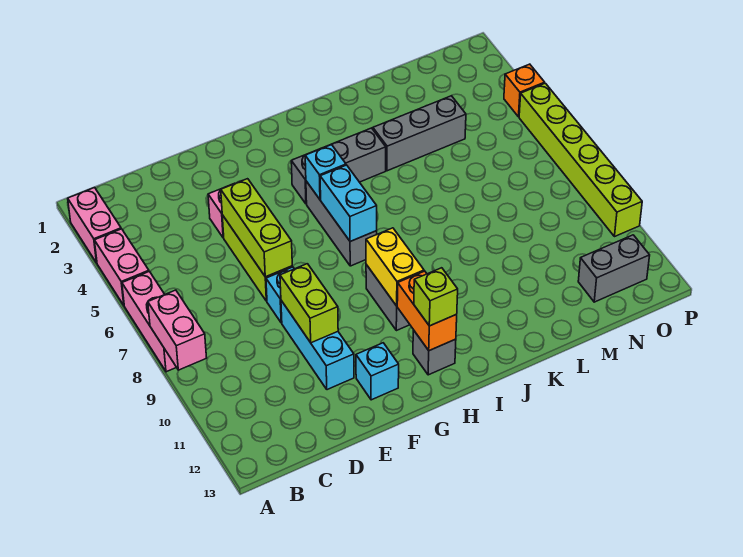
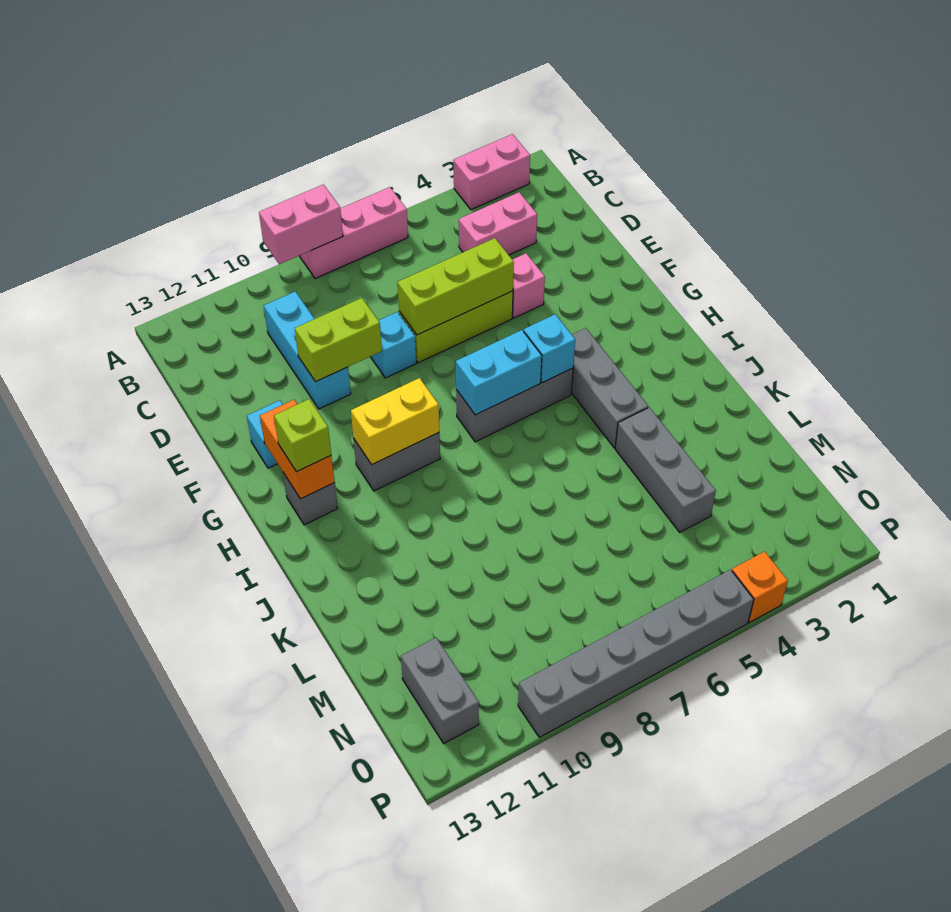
pink 1x2 brick [95,229,149,305] -> pink 1x2 brick moved to [459,192,537,255]
cyan 1x3 brick [281,301,354,390] -> cyan 1x3 brick turned to [264,291,351,409]
orange 1x2 brick [397,271,457,351] -> orange 1x2 brick turned to [260,400,335,499]
lime 1x6 brick [519,83,642,236] -> grey 1x6 brick [518,570,754,737]

